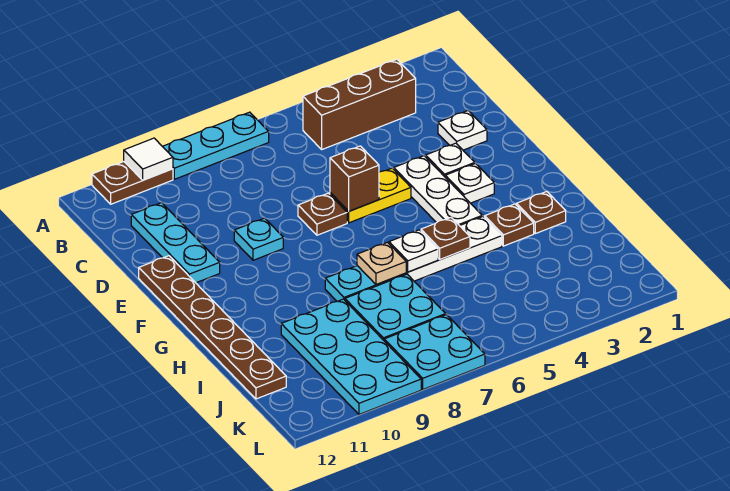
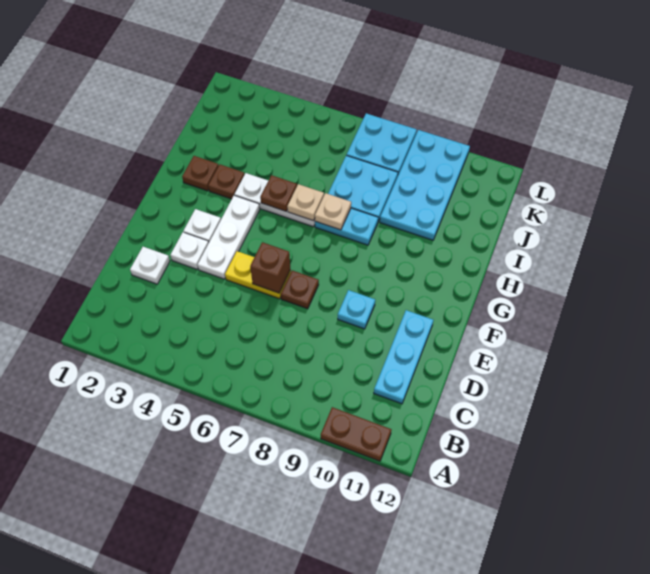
cyan 1x3 plate [162,112,269,179] -> none
white 1x1 tile [124,138,173,180] -> none
brown 1x3 brick [303,59,416,149] -> none
brown 1x6 plate [139,256,286,399] -> none
white 1x1 plate [389,230,438,272] -> tan 1x1 plate [287,184,324,221]

